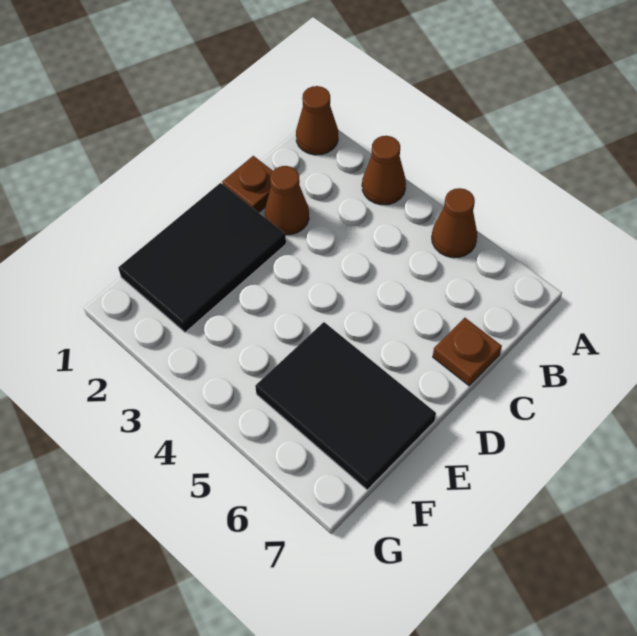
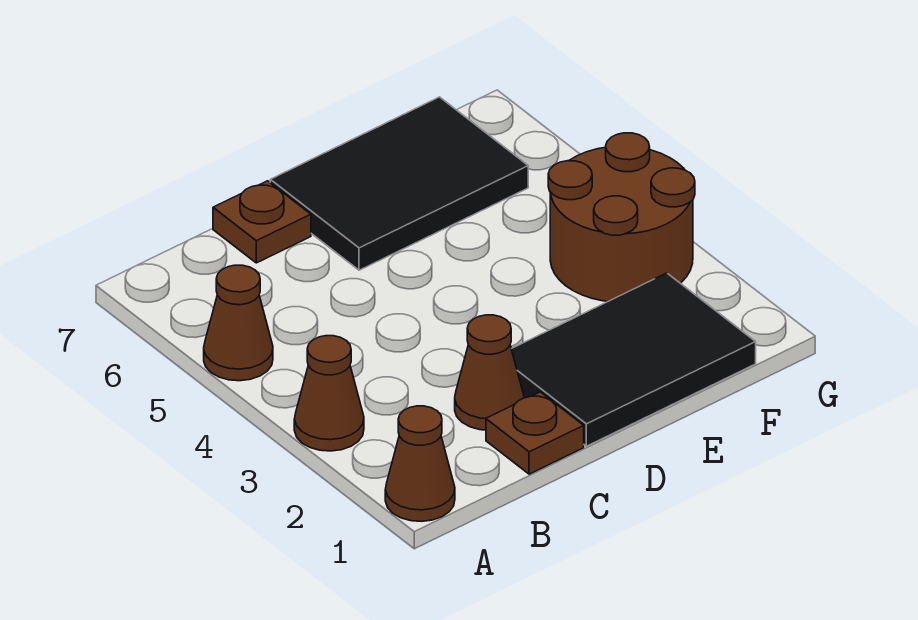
black 2x3 tile [255,322,436,490] -> black 2x3 tile turned to [270,97,528,270]
none -> brown 2x2 round brick [548,133,695,301]

